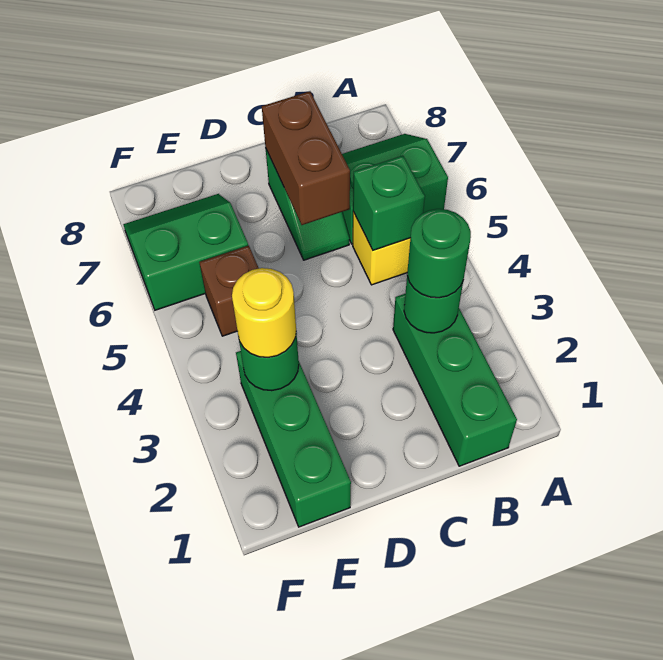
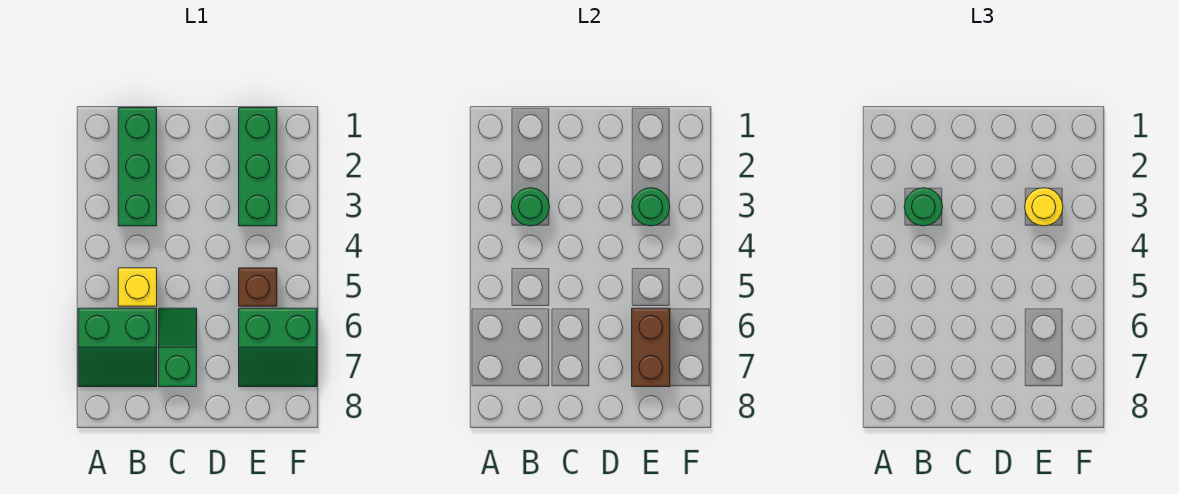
green 1x1 brick [353,156,425,250] -> none
brown 1x2 brick [262,91,350,225] -> brown 1x2 brick moved to [632,308,670,387]

